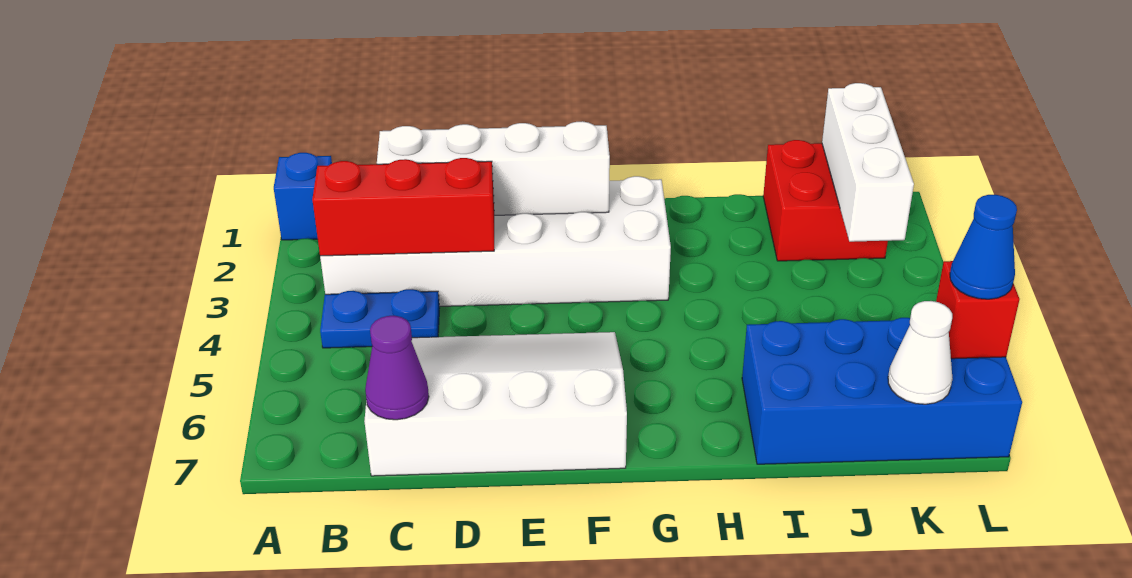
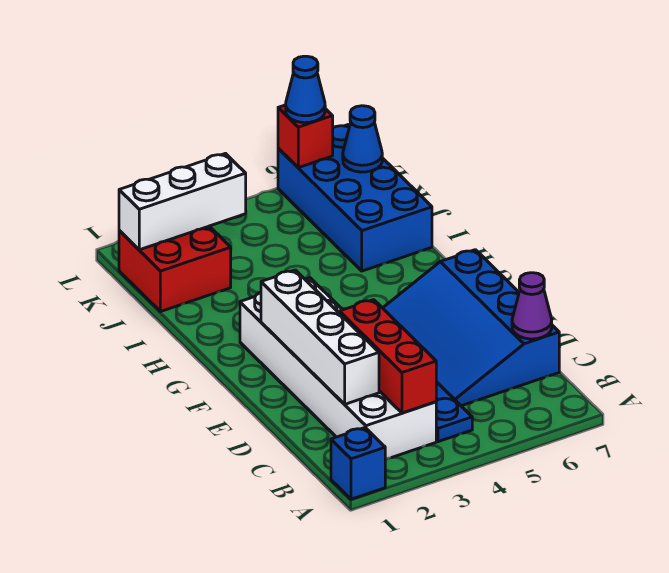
white 3x4 slope [365,332,627,476] -> blue 3x4 slope [383,250,559,406]
white 1x1 cone [888,301,953,404] -> blue 1x1 cone [343,106,382,172]

